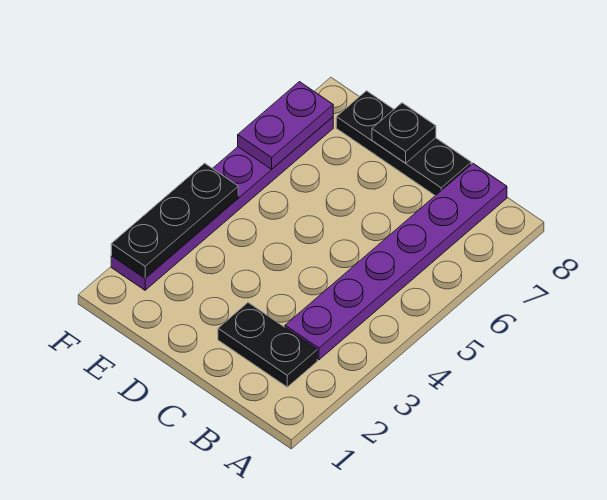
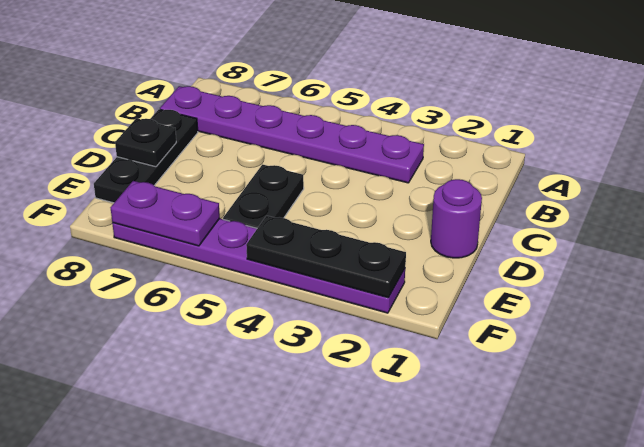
black 1x2 plate [218,303,317,387] -> black 1x2 plate moved to [223,164,304,228]
none -> purple 1x1 round brick [431,179,482,258]

